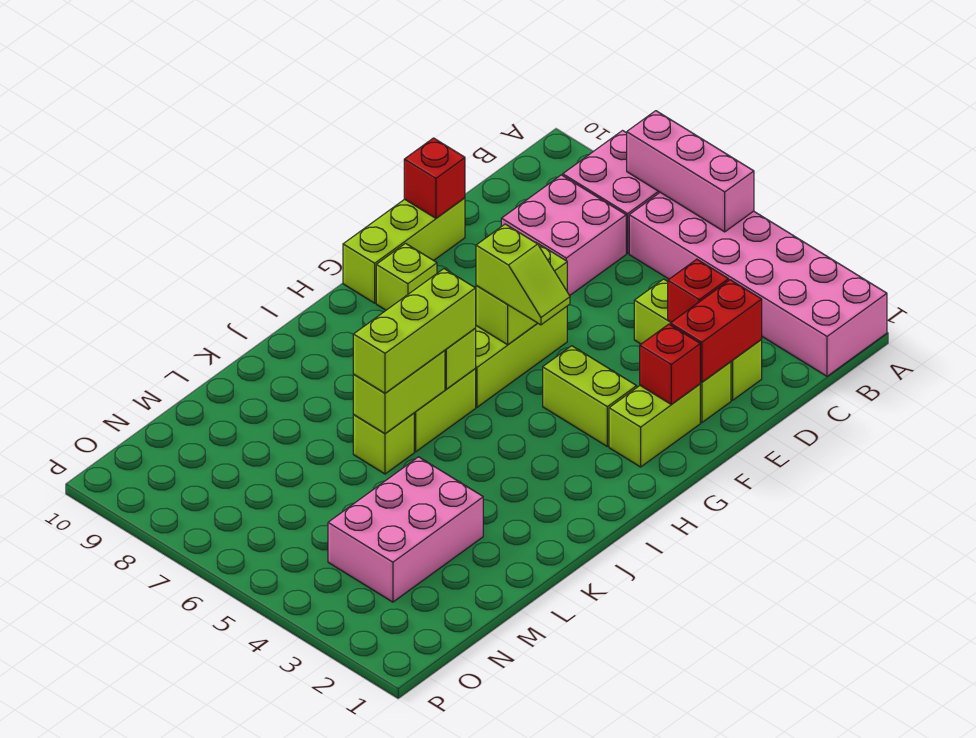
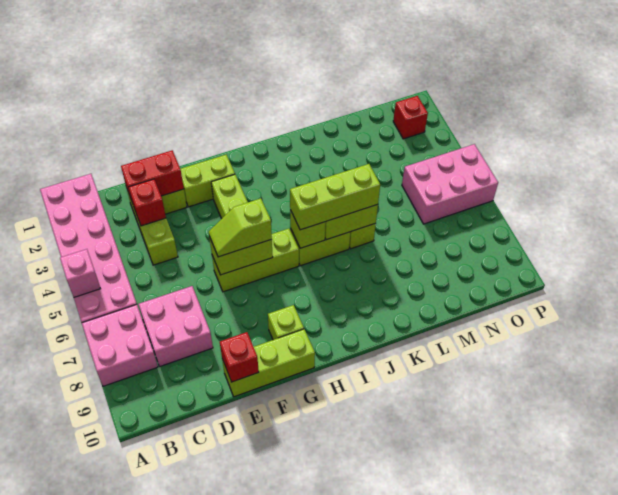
pink 1x3 brick [627,111,754,232] -> pink 1x1 brick [60,249,100,297]
red 1x1 brick [640,324,700,405] -> red 1x1 brick moved to [393,96,428,139]
lime 1x2 slope [476,224,570,325] -> lime 1x2 slope turned to [209,198,272,257]
pink 2x3 brick [328,457,483,602] -> pink 2x3 brick moved to [402,144,498,224]

